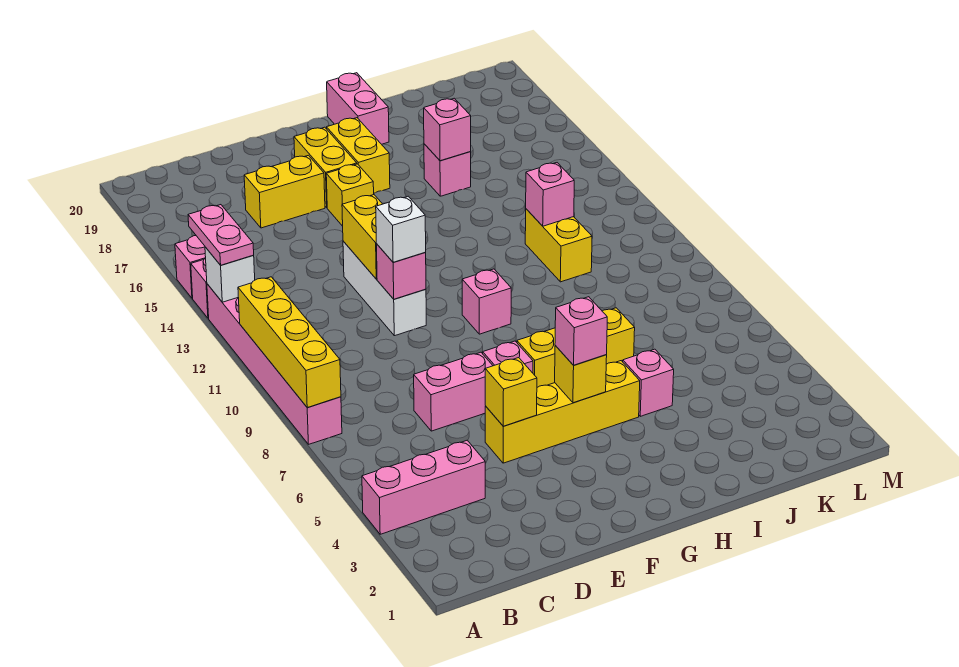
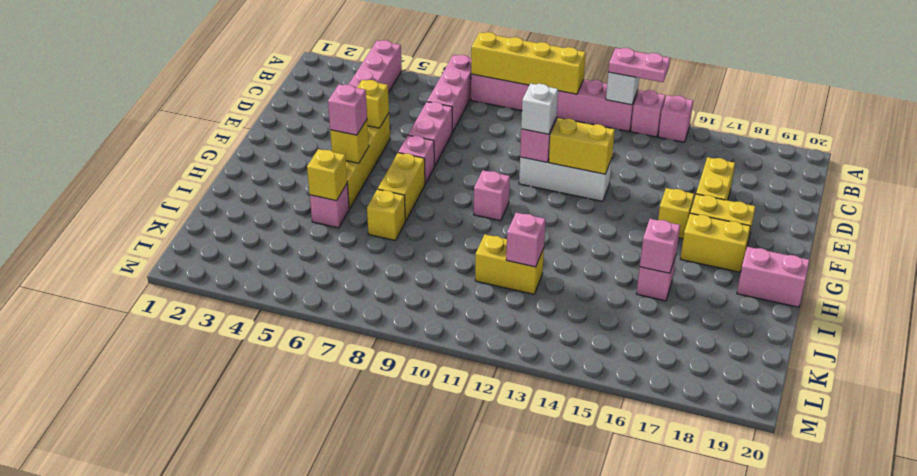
none -> pink 1x3 brick [427,55,471,132]
none -> yellow 1x1 brick [307,149,347,201]

